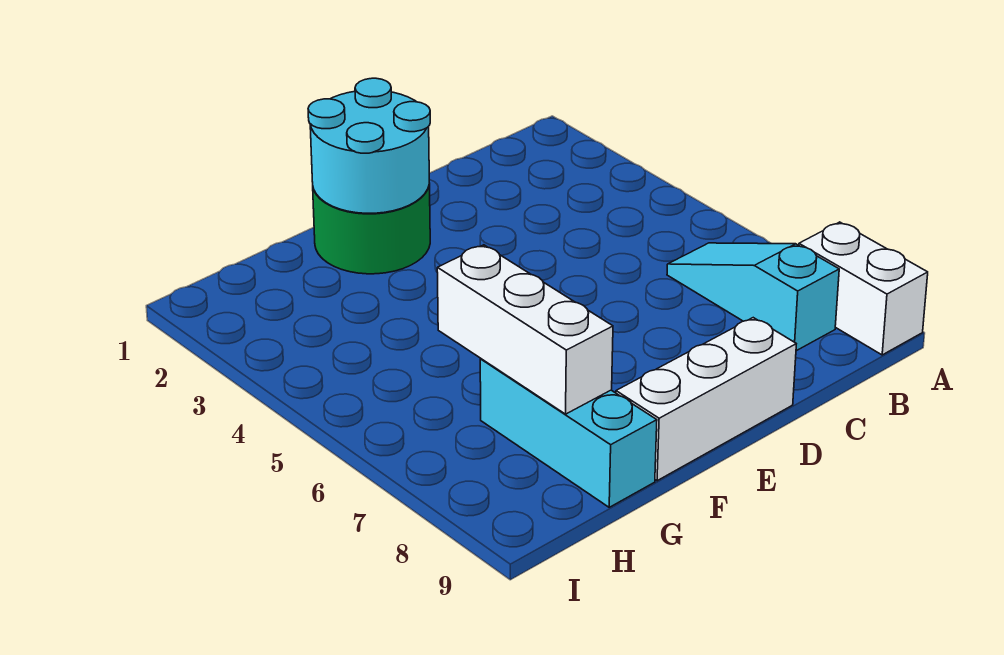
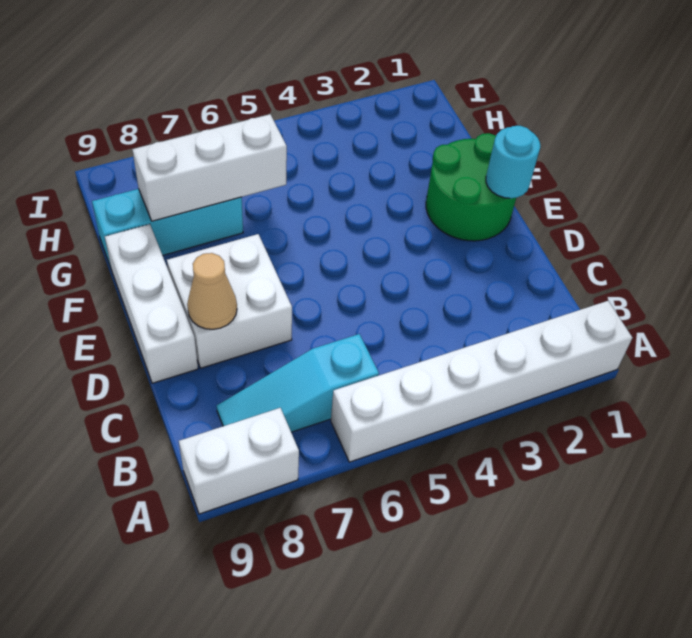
none -> white 1x6 brick [331,301,633,462]
cyan 1x3 slope [667,243,839,351] -> cyan 1x3 slope turned to [217,334,379,432]
none -> white 2x2 brick [167,234,292,368]
none -> tan 1x1 cone [187,253,237,329]
cyan 2x2 round brick [308,78,430,213] -> cyan 1x1 round brick [486,126,540,198]

